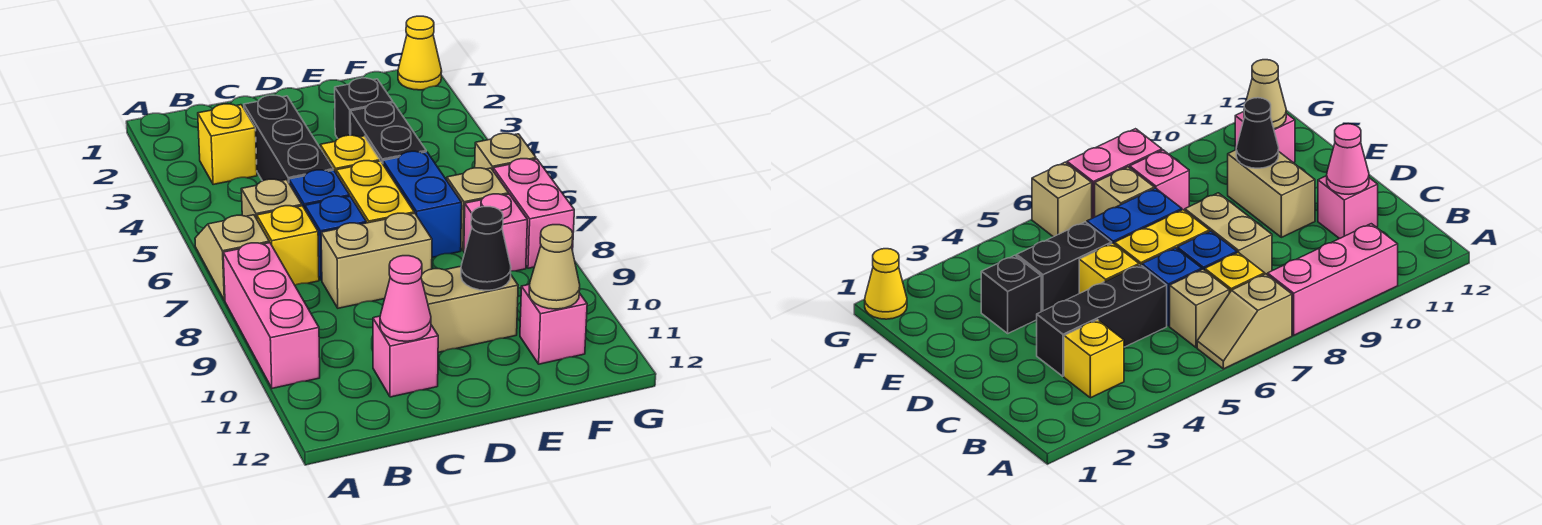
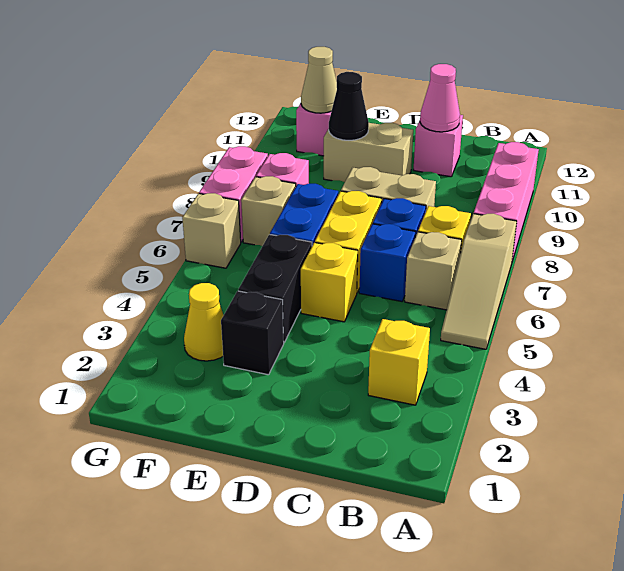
tan 1x2 slope [195,215,269,301] -> tan 1x3 slope [441,214,517,349]
black 1x3 brick [244,95,333,182] -> none
yellow 1x1 cone [398,16,442,90] -> yellow 1x1 cone moved to [184,283,224,361]

